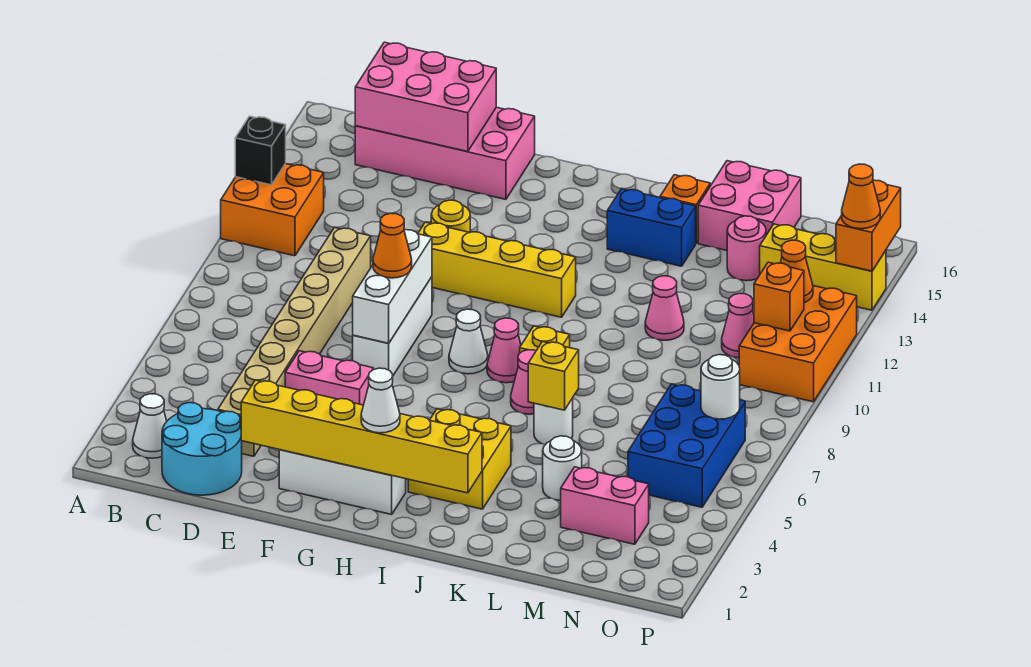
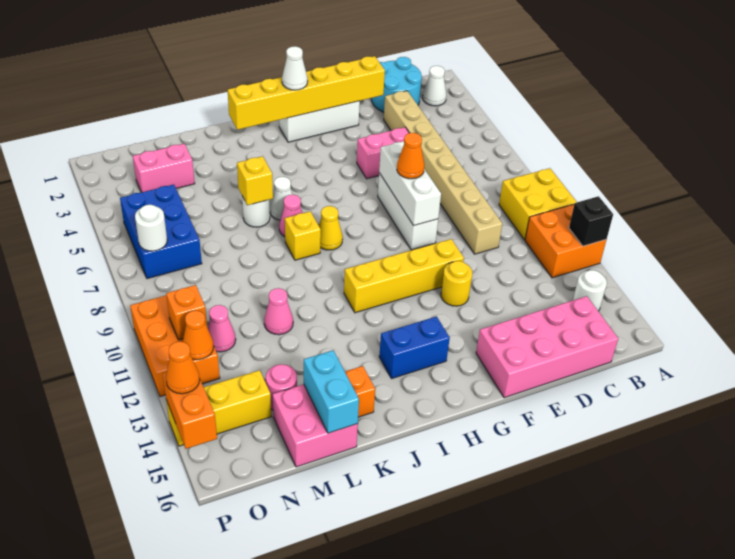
pink 2x3 brick [355,42,496,152] -> none
white 1x1 cone [449,309,488,374] -> white 1x1 cone moved to [270,177,292,220]
yellow 2x2 brick [408,409,511,509] -> yellow 2x2 brick moved to [499,168,577,240]
pink 1x1 cone [487,318,521,383] -> yellow 1x1 cone [319,206,343,250]
blue 1x2 brick [607,189,696,266] -> blue 1x2 brick moved to [379,317,450,379]
white 1x1 round brick [543,436,582,501] -> white 1x1 round brick moved to [573,270,607,311]
none -> cyan 1x2 brick [304,350,359,433]

